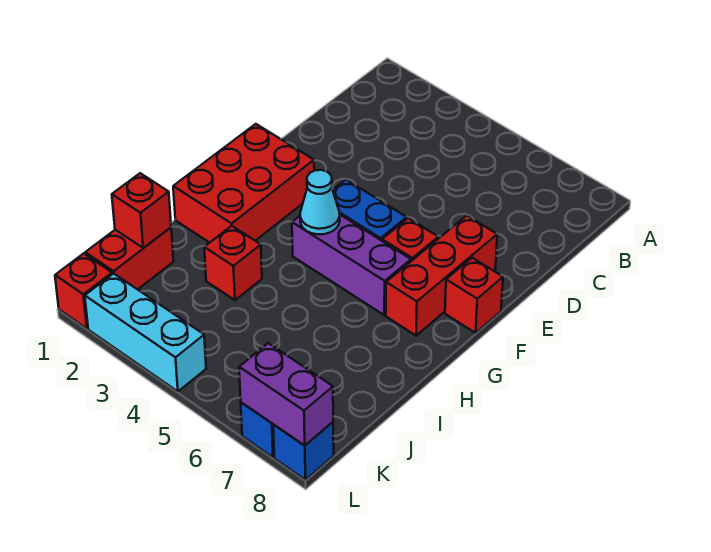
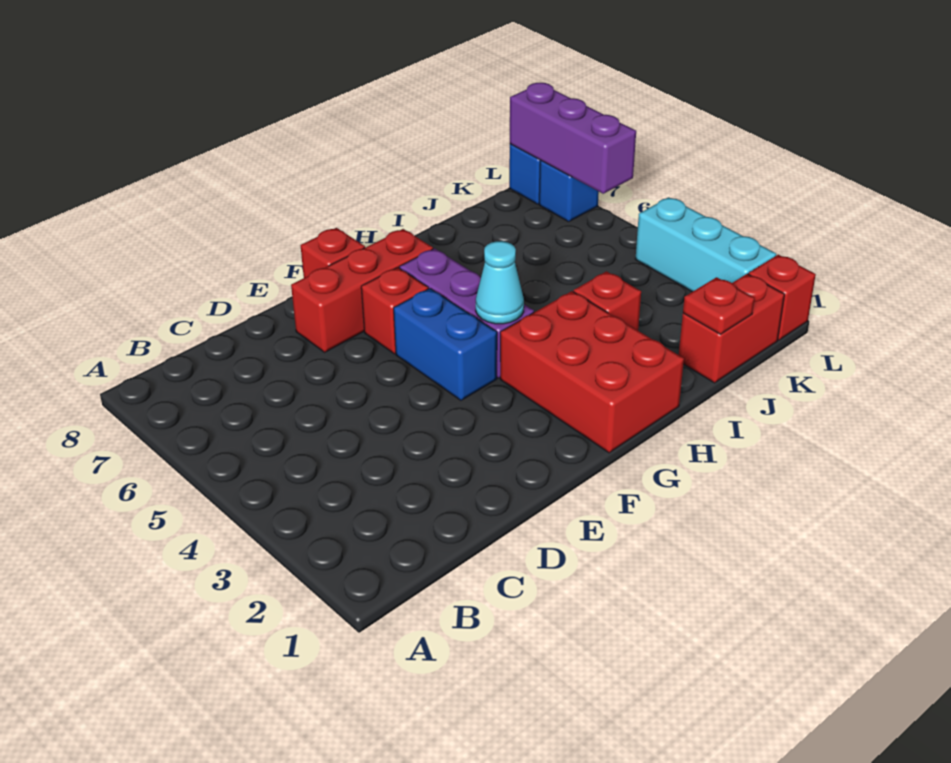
red 2x3 brick [173,124,314,243] -> red 2x3 brick turned to [500,291,684,453]
red 1x1 brick [112,173,171,248] -> red 1x1 plate [683,277,754,334]
purple 1x2 brick [239,343,333,445] -> purple 1x3 brick [510,83,636,194]

